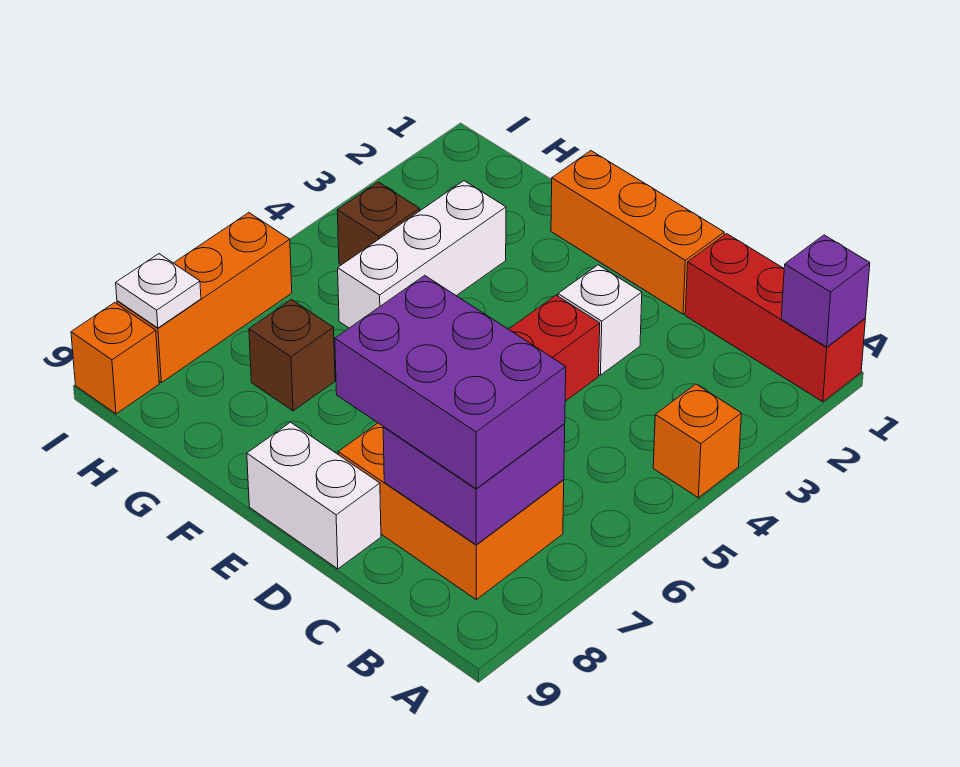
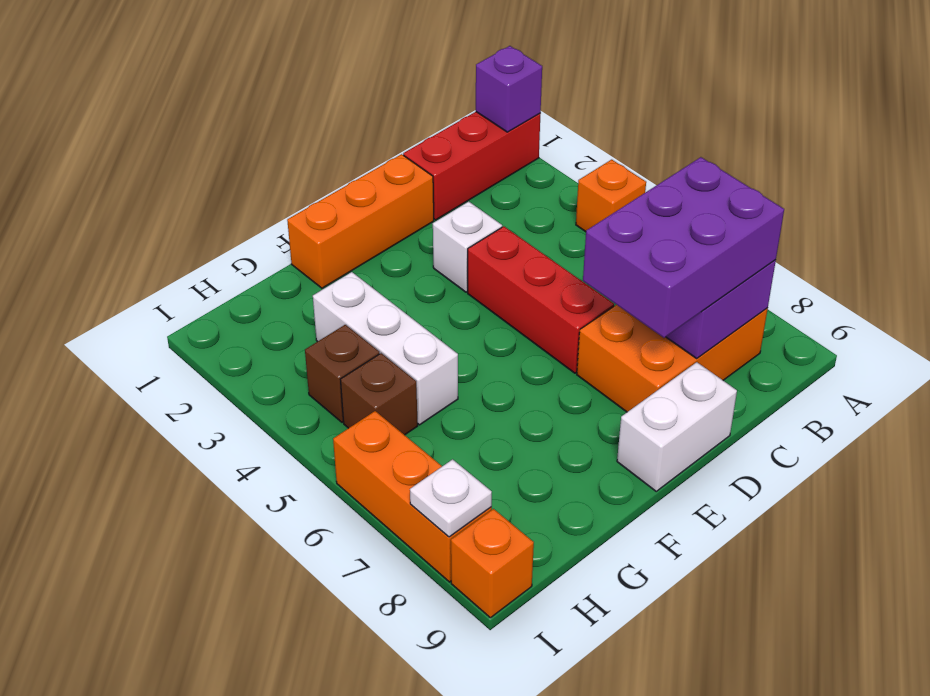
brown 1x1 brick [249,300,335,411] -> brown 1x1 brick moved to [340,353,418,435]

